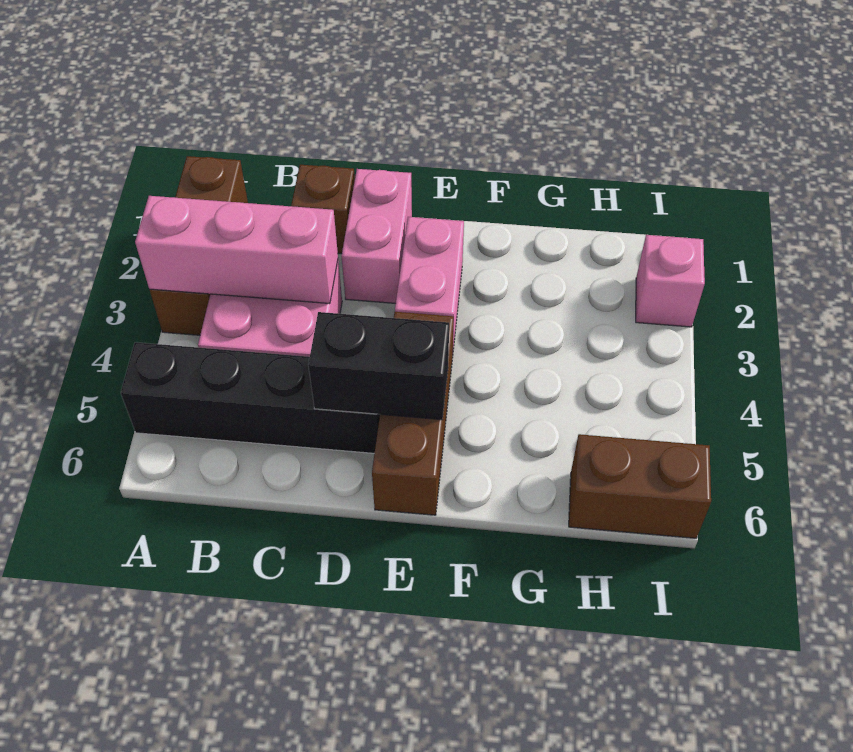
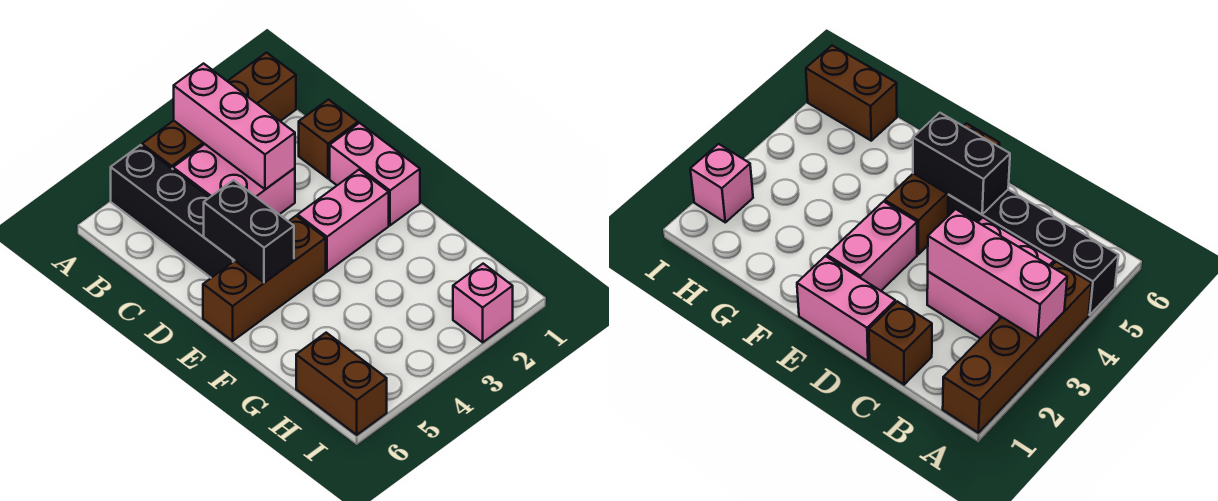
brown 1x3 brick [150,156,248,335] -> brown 1x4 brick [142,53,296,169]
pink 1x2 brick [342,169,412,303] -> pink 1x2 brick turned to [330,123,420,225]

